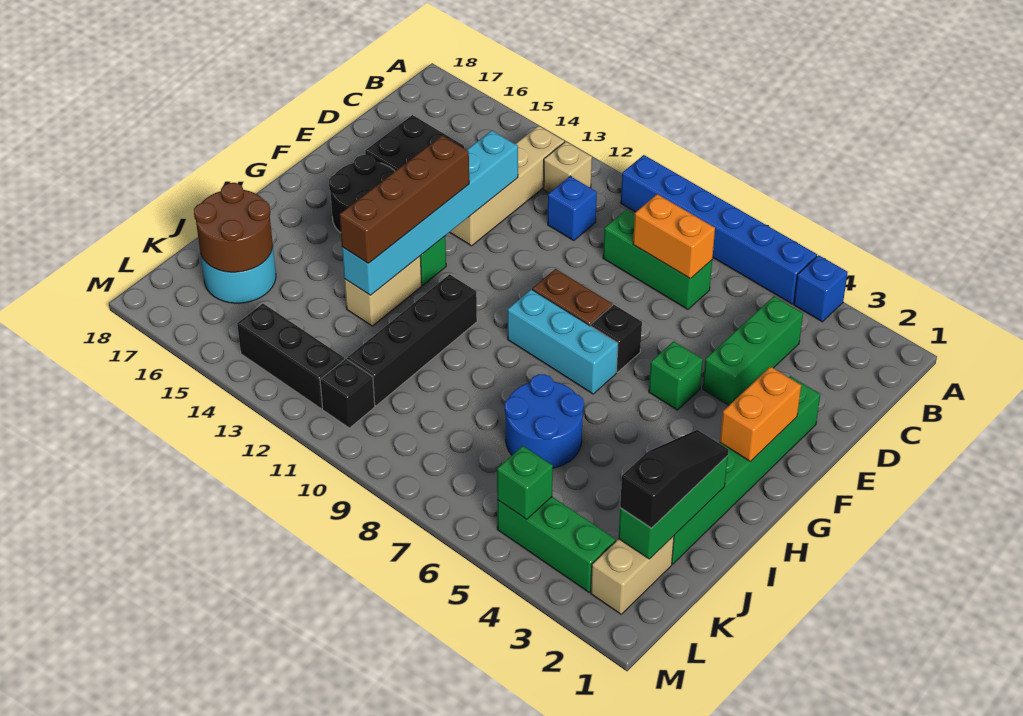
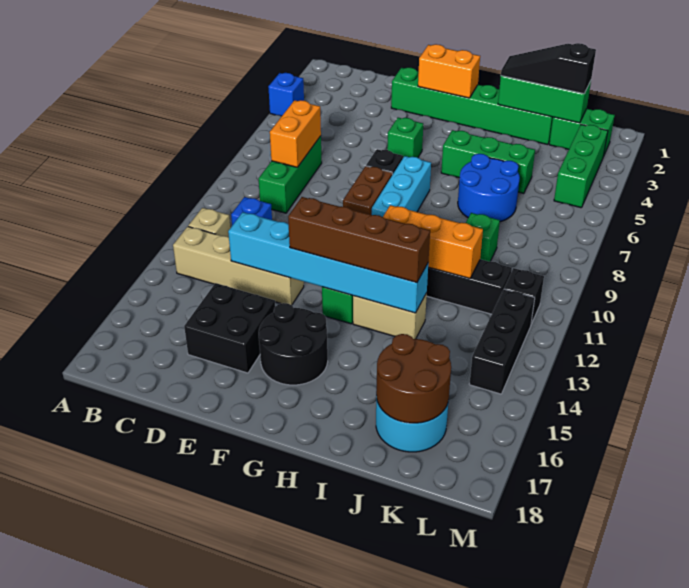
blue 1x6 brick [621,155,817,304] -> none
green 1x3 brick [703,296,803,405] -> green 1x3 brick moved to [441,130,535,194]
none -> orange 1x3 brick [383,205,483,278]
tan 1x2 brick [591,536,674,614] -> green 1x2 brick [549,109,615,155]
green 1x1 brick [497,446,553,519] -> green 1x1 brick moved to [466,213,500,262]

